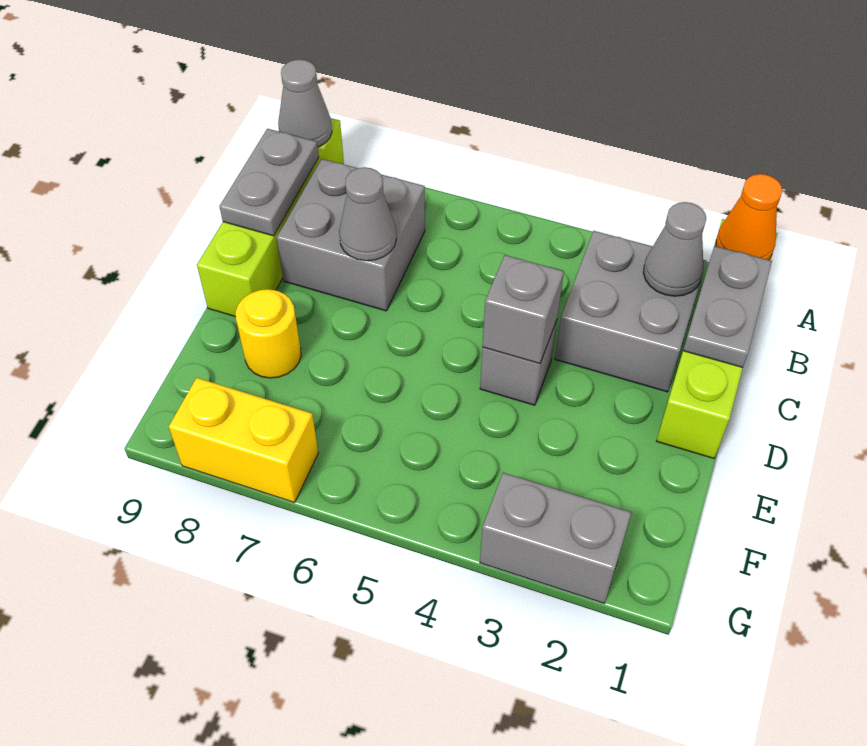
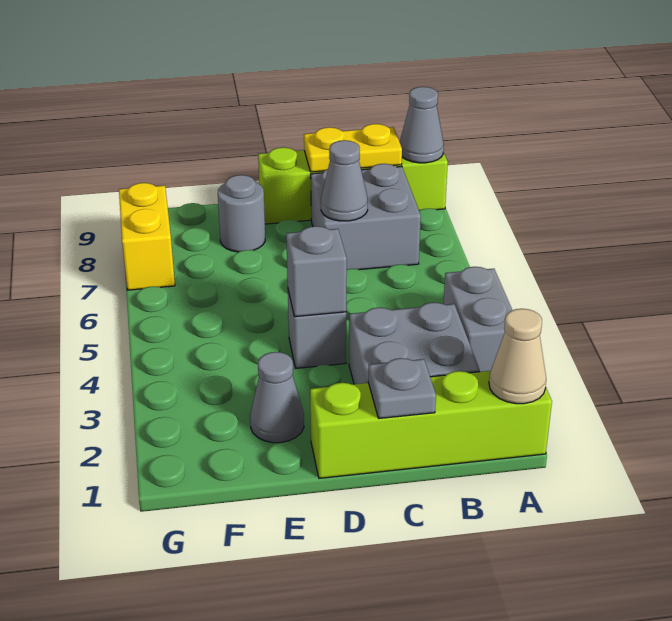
orange 1x1 cone [716,174,782,260] -> tan 1x1 cone [489,309,546,404]
grey 1x2 plate [683,246,772,368] -> grey 1x1 plate [368,358,436,418]
grey 1x1 cone [643,202,706,296] -> grey 1x1 cone moved to [250,352,304,443]
grey 1x2 plate [219,129,319,236] -> yellow 1x2 plate [304,124,402,172]
yellow 1x1 round brick [236,289,301,378] -> grey 1x1 round brick [218,175,265,252]
grey 1x2 brick [480,473,631,604] -> grey 1x2 brick moved to [443,267,512,372]

